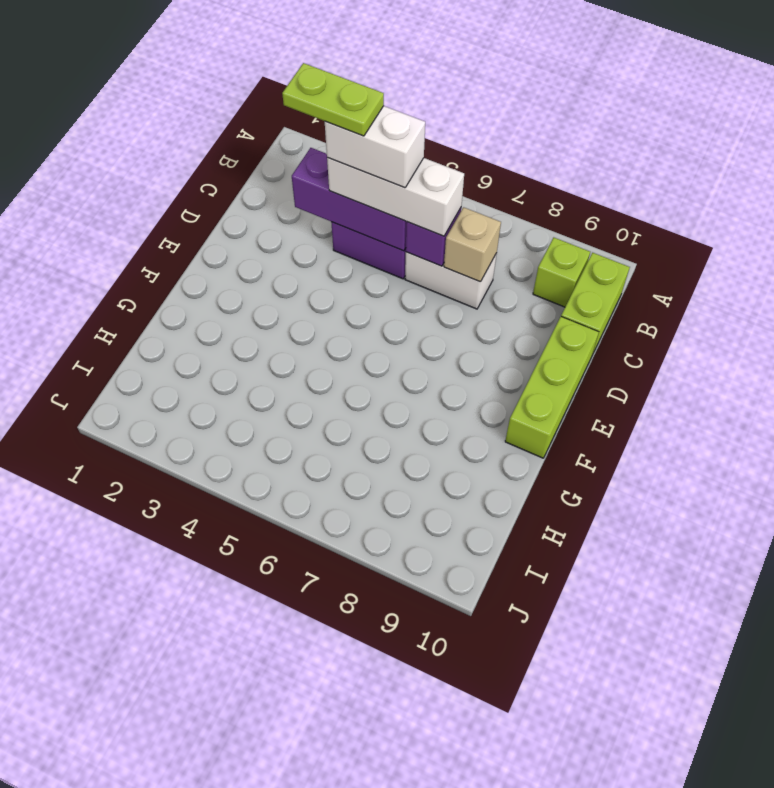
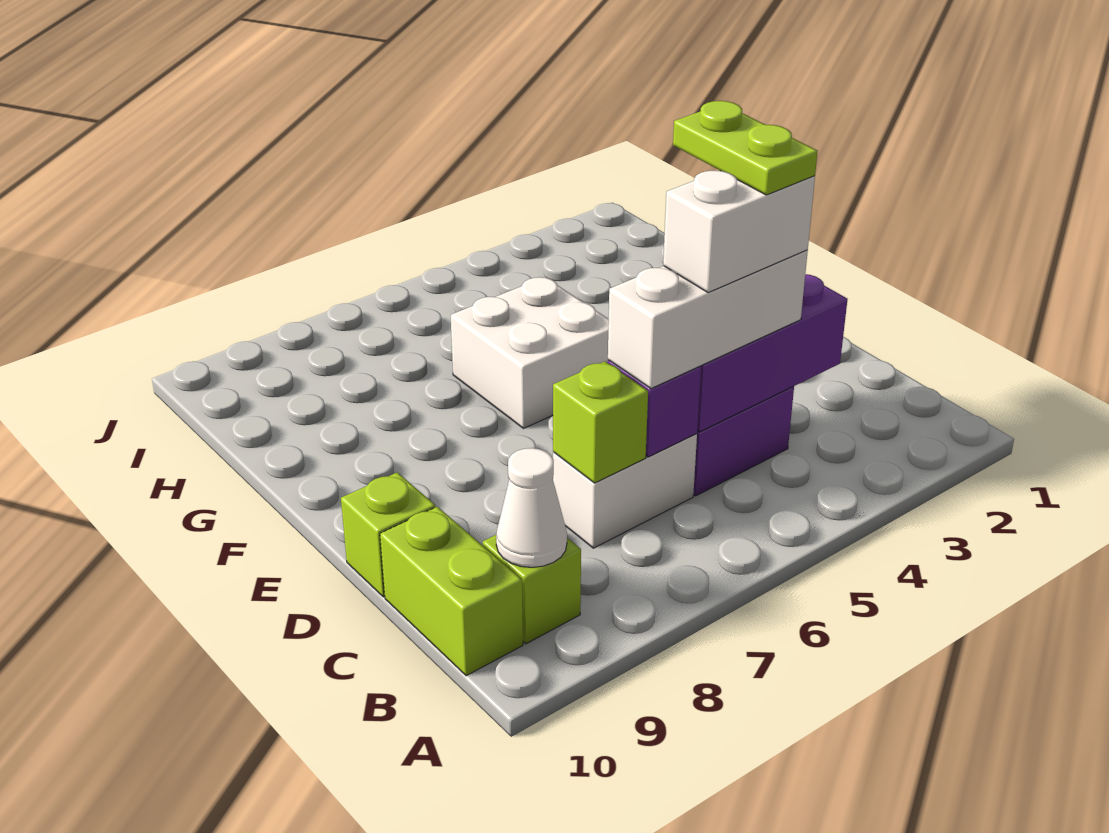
none -> white 1x1 cone [496,448,567,567]
lime 1x2 plate [282,63,384,136] -> lime 1x2 plate turned to [673,101,818,195]
tan 1x1 brick [444,207,501,282] -> lime 1x1 brick [553,361,648,483]
lime 1x3 brick [505,317,599,458] -> lime 1x1 brick [341,472,435,597]
none -> white 2x2 brick [451,277,609,428]

